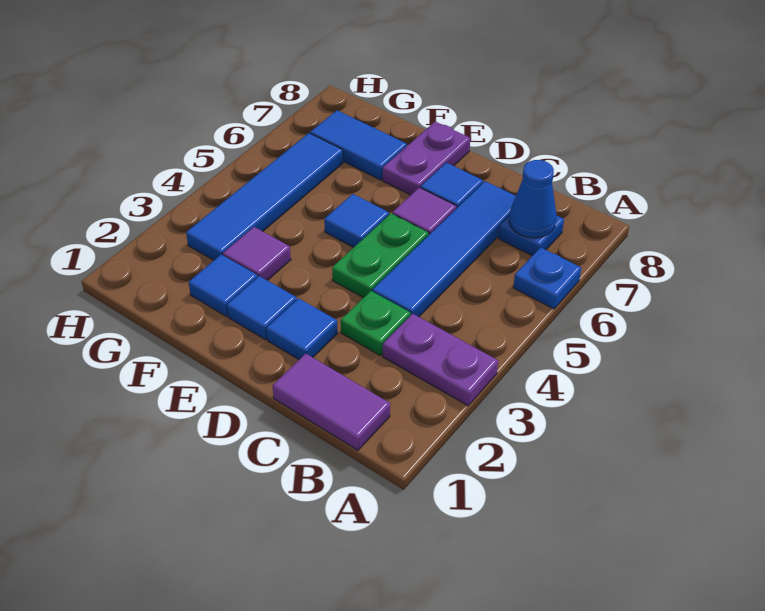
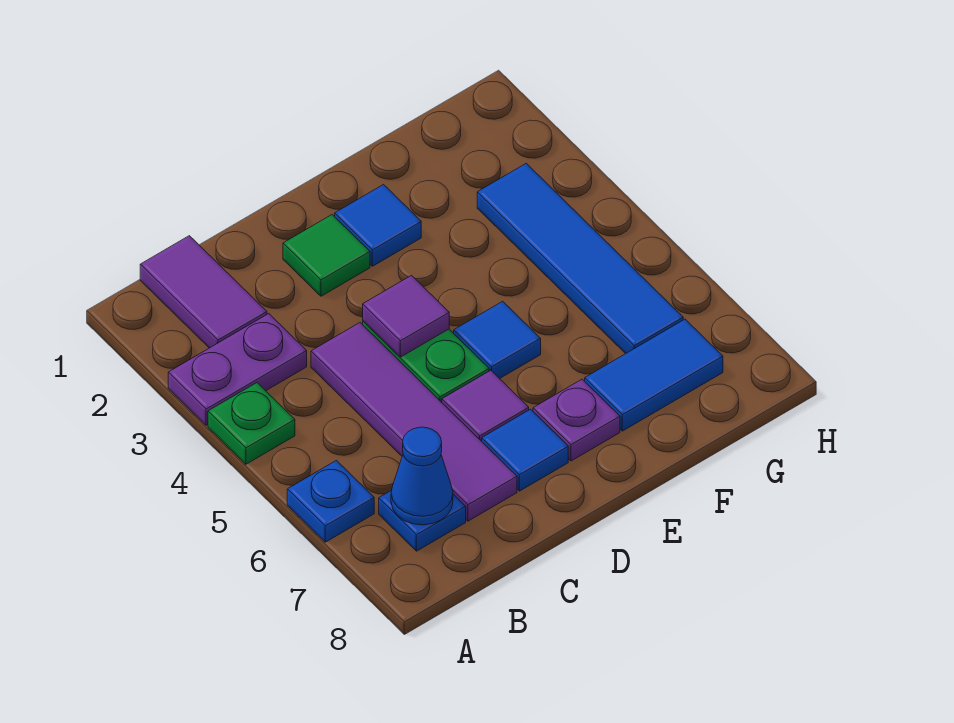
purple 1x2 tile [273,354,390,450] -> purple 1x2 tile turned to [140,236,267,348]
green 1x1 plate [341,291,411,356] -> green 1x1 plate moved to [208,383,295,464]
blue 1x4 tile [372,181,516,317] -> purple 1x4 tile [311,323,517,521]
blue 1x1 tile [266,298,338,359] -> green 1x1 tile [283,215,370,296]
purple 1x2 plate [383,122,470,195] -> purple 1x1 plate [533,379,620,461]
blue 1x1 tile [189,255,257,316] -> none
purple 1x1 tile [223,227,291,281] -> purple 1x1 tile moved to [363,275,449,357]

